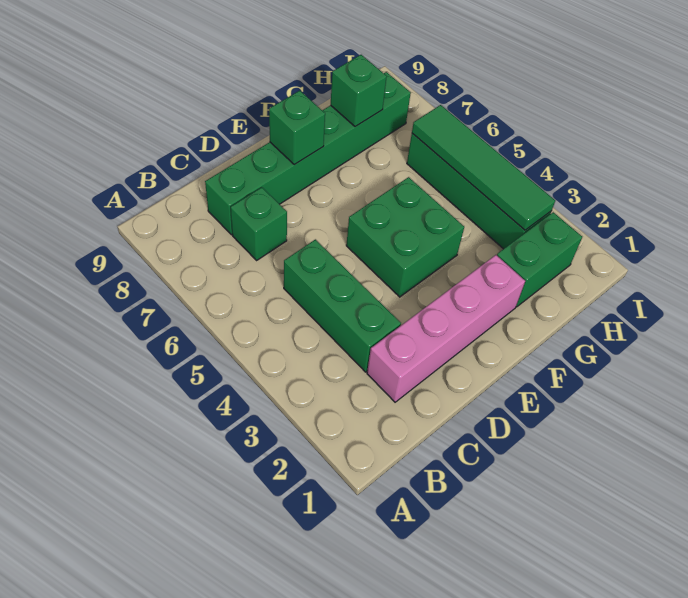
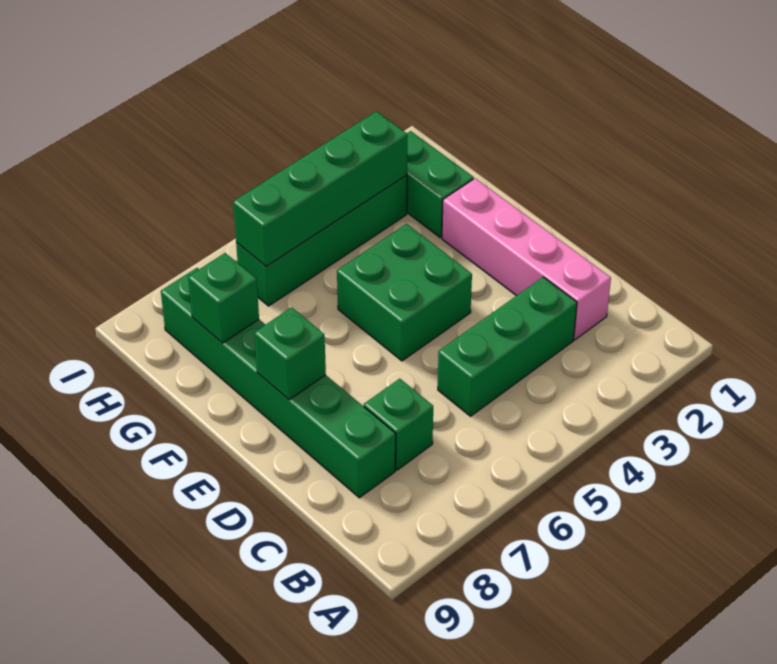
green 1x4 tile [412,105,555,230] -> green 1x4 brick [233,111,407,266]

